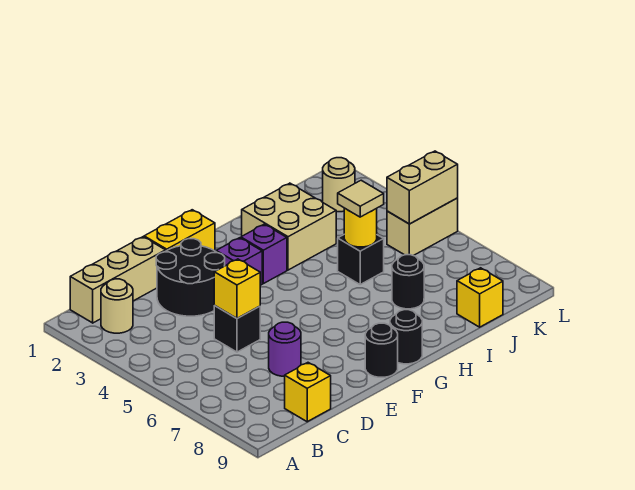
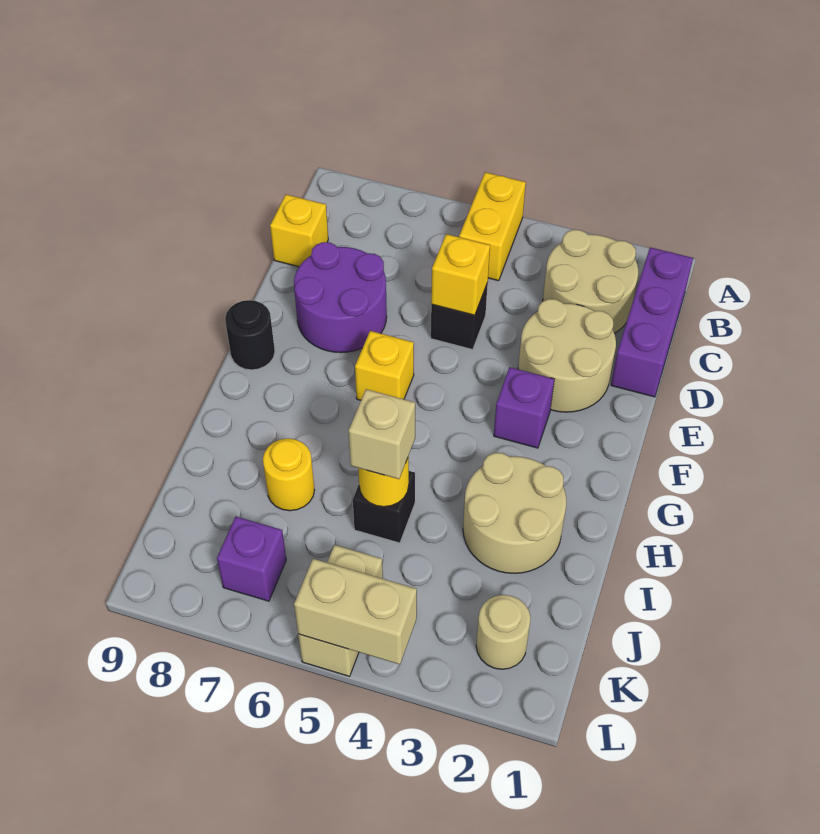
tan 1x3 brick [70,237,166,323] -> purple 1x3 brick [611,247,693,397]
tan 1x1 round brick [101,279,133,333] -> tan 2x2 round brick [543,230,638,333]
black 2x2 round brick [156,239,225,316] -> tan 2x2 round brick [518,299,616,412]
purple 1x1 round brick [269,322,301,376] -> purple 2x2 round brick [294,242,387,353]
yellow 1x2 brick [144,210,215,251] -> yellow 1x2 brick moved to [459,172,526,281]
purple 1x1 brick [241,224,287,284] -> purple 1x1 brick moved to [217,517,286,601]
black 1x1 round brick [390,310,422,364] -> none
tan 2x2 brick [242,183,336,270] -> tan 2x2 round brick [463,453,566,573]
tan 1x1 tile [338,180,384,217] -> tan 1x1 brick [349,389,415,479]
black 1x1 round brick [392,255,424,309] -> yellow 1x1 round brick [263,438,315,511]
yellow 1x1 brick [457,268,503,327] -> yellow 1x1 brick moved to [355,331,414,400]
tan 1x2 brick [387,151,458,224] -> tan 1x2 brick turned to [294,559,417,664]

